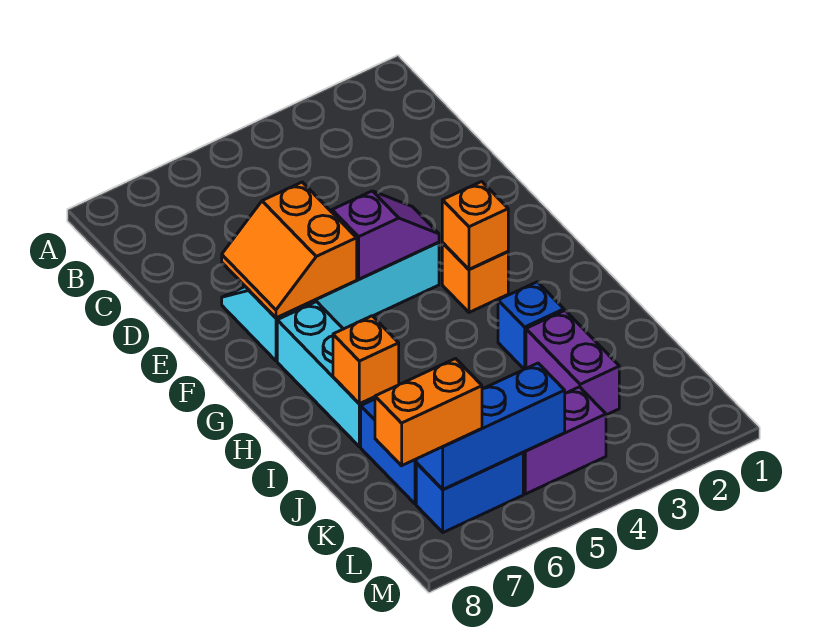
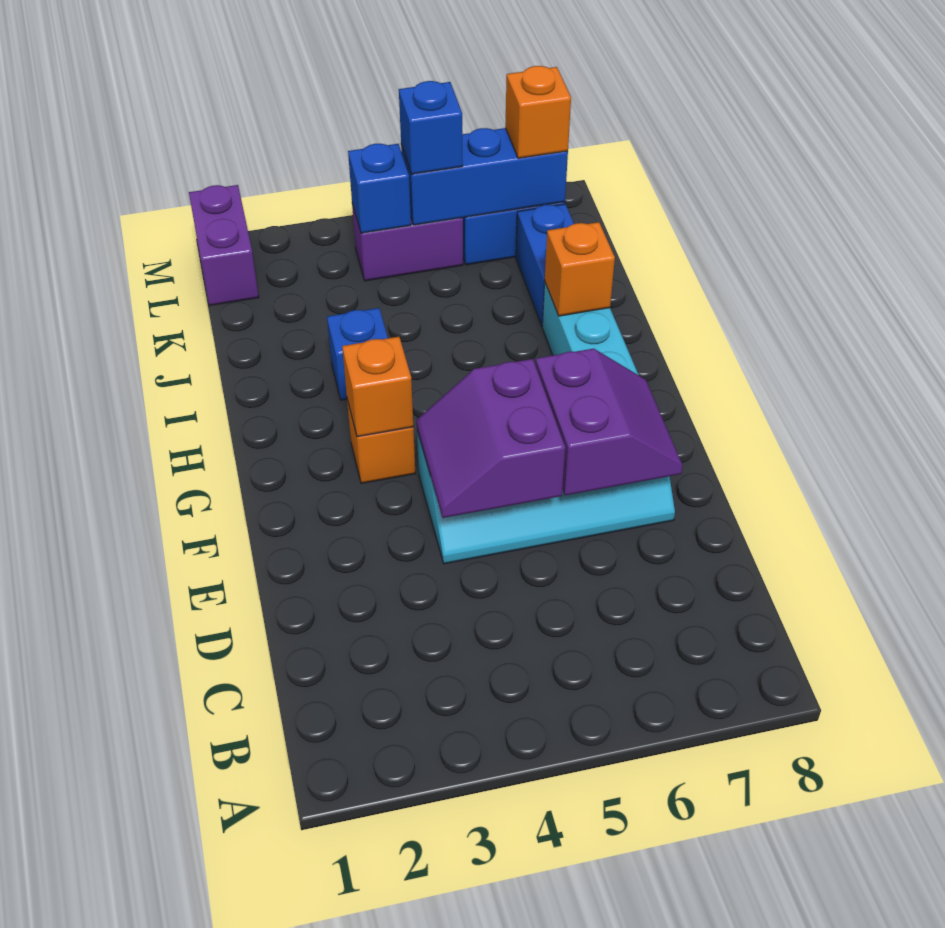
orange 2x2 slope [222,182,357,318] -> purple 2x2 slope [535,349,683,495]
purple 1x2 slope [332,191,439,279] -> purple 2x2 slope [417,359,565,518]
purple 1x2 brick [526,311,619,415] -> purple 1x2 brick moved to [189,185,259,306]
none -> blue 1x1 brick [348,144,411,233]
none -> blue 1x1 brick [399,81,463,174]
orange 1x2 brick [375,359,482,466] -> orange 1x1 brick [505,66,571,158]

